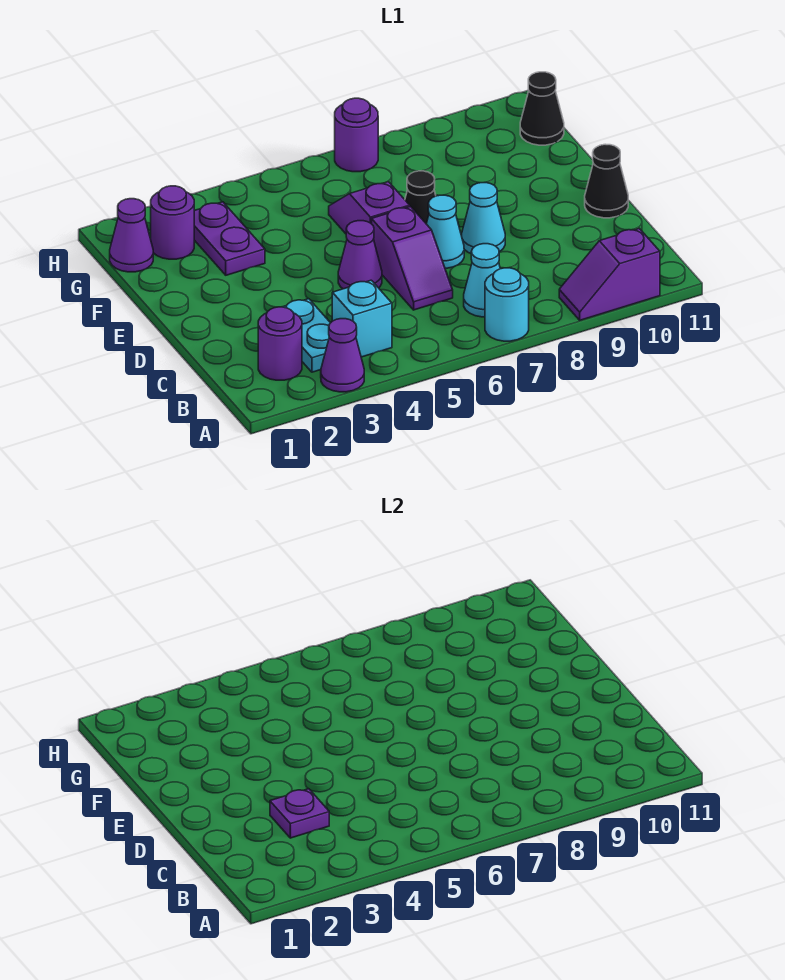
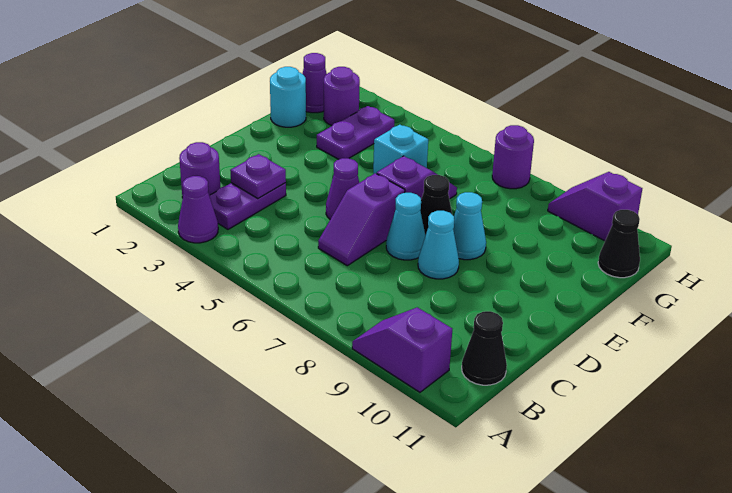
cyan 1x1 round brick [485,268,529,341] -> cyan 1x1 round brick moved to [270,67,306,127]
cyan 1x2 plate [283,299,330,372] -> purple 1x2 plate [209,183,286,229]
cyan 1x1 brick [332,280,392,357] -> cyan 1x1 brick moved to [373,125,428,174]
cyan 1x1 cone [464,244,500,317] -> cyan 1x1 cone moved to [453,192,486,260]
black 1x1 cone [585,144,628,218] -> black 1x1 cone moved to [462,311,507,385]
none -> purple 1x2 slope [548,172,642,241]

